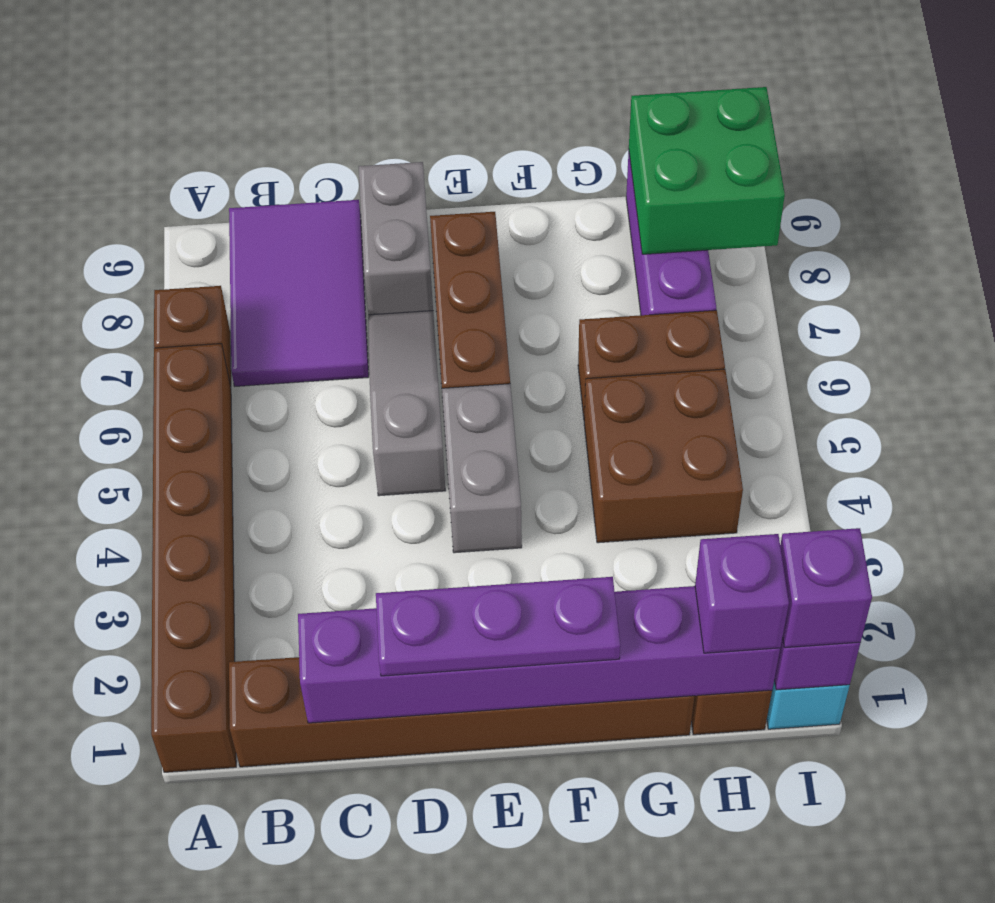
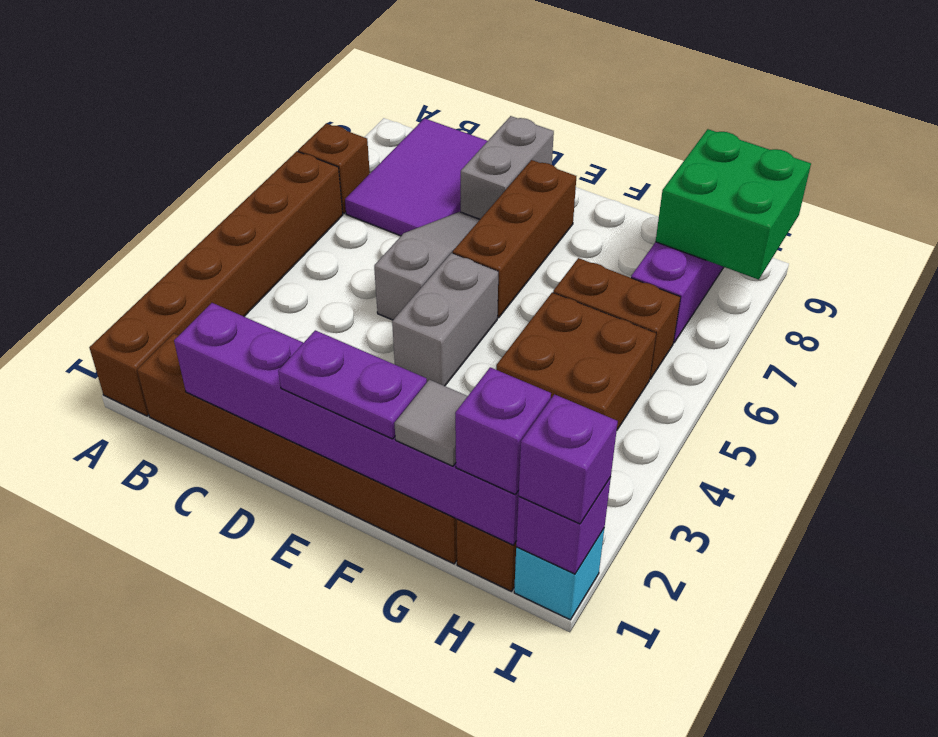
purple 1x3 plate [376,577,620,676] -> purple 1x2 plate [278,330,427,439]
none -> grey 1x1 tile [394,380,468,466]

